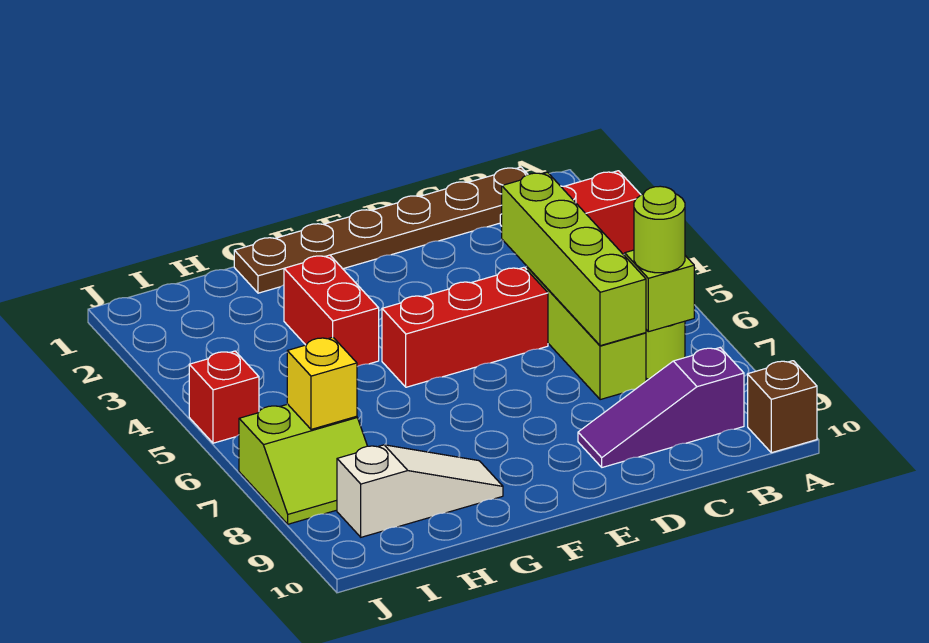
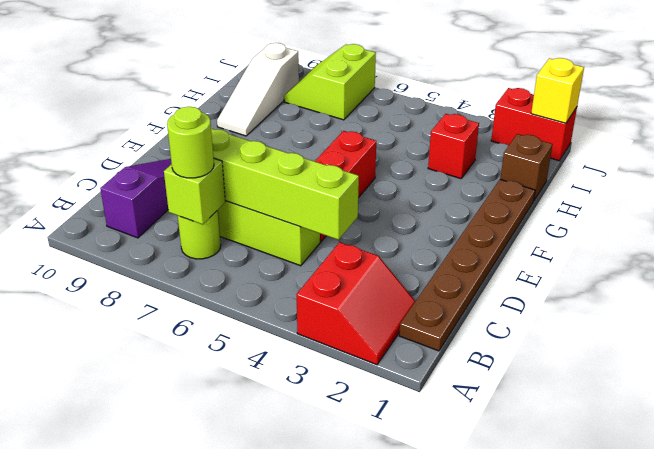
brown 1x1 brick [748,361,817,453] -> brown 1x1 brick moved to [500,134,553,200]
red 1x2 brick [284,255,379,367] -> red 1x2 brick moved to [491,88,577,161]
yellow 1x1 brick [287,337,357,429] -> yellow 1x1 brick moved to [531,58,584,123]
red 1x1 brick [189,351,259,443] -> red 1x1 brick moved to [428,114,479,179]

